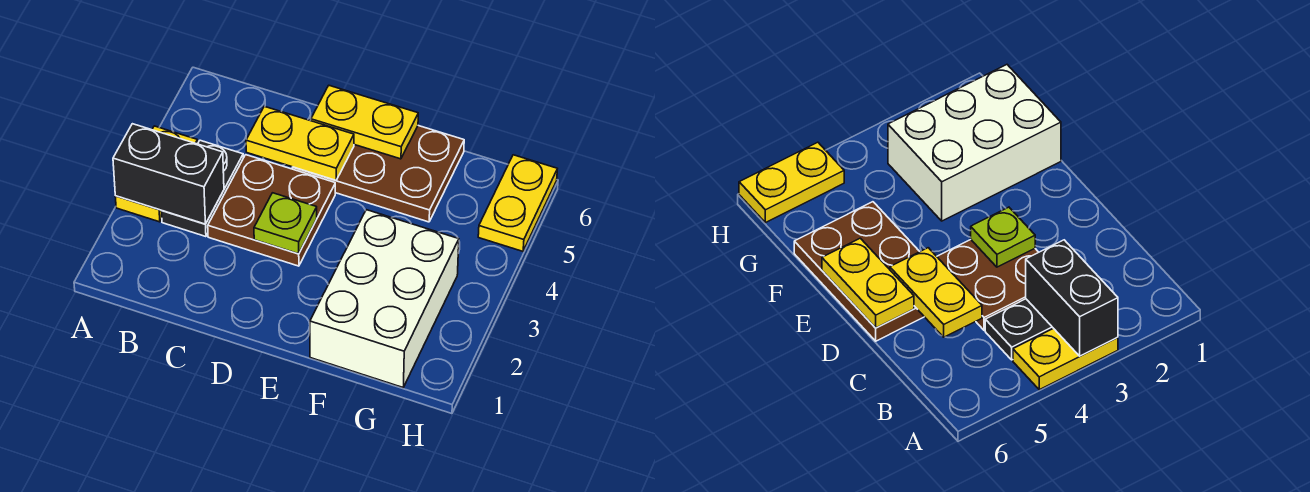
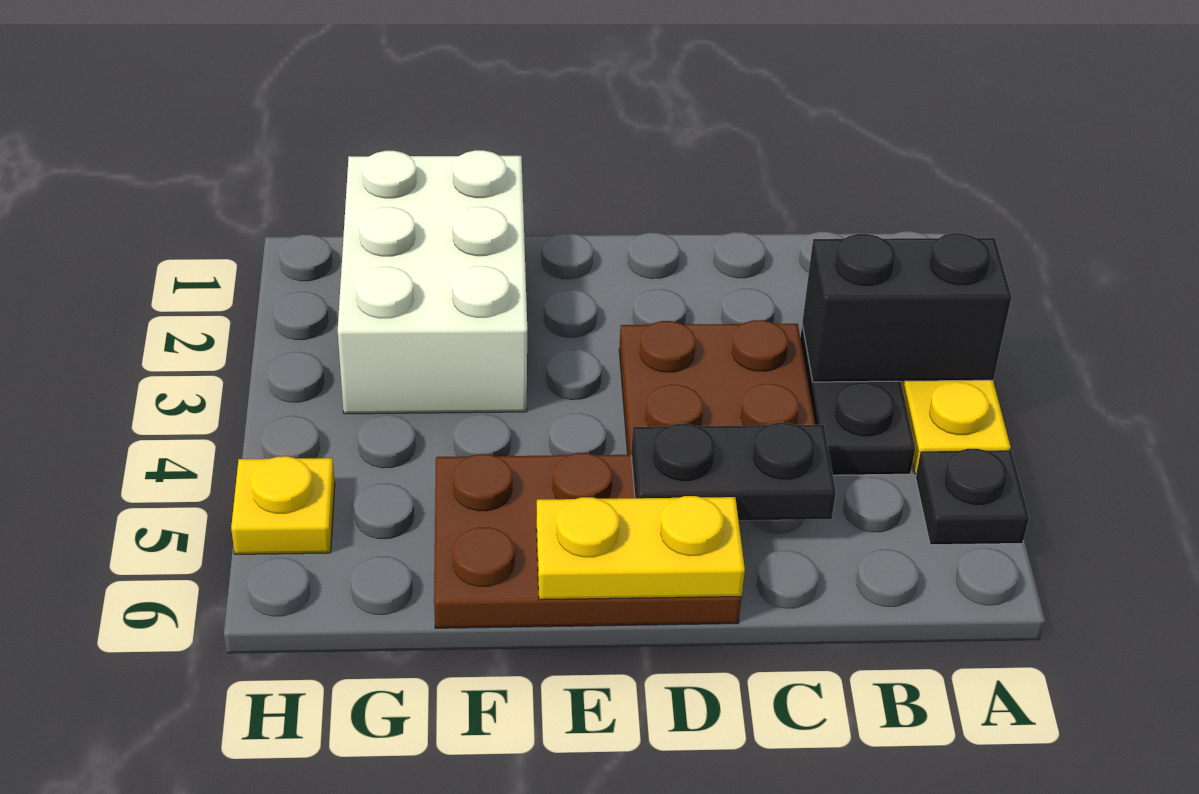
none -> black 1x1 plate [916,449,1029,545]
yellow 1x2 plate [246,106,354,180] -> black 1x2 plate [631,423,836,520]
lime 1x1 plate [254,193,317,254] -> none
yellow 1x2 plate [478,155,557,251] -> yellow 1x1 plate [231,456,335,554]

